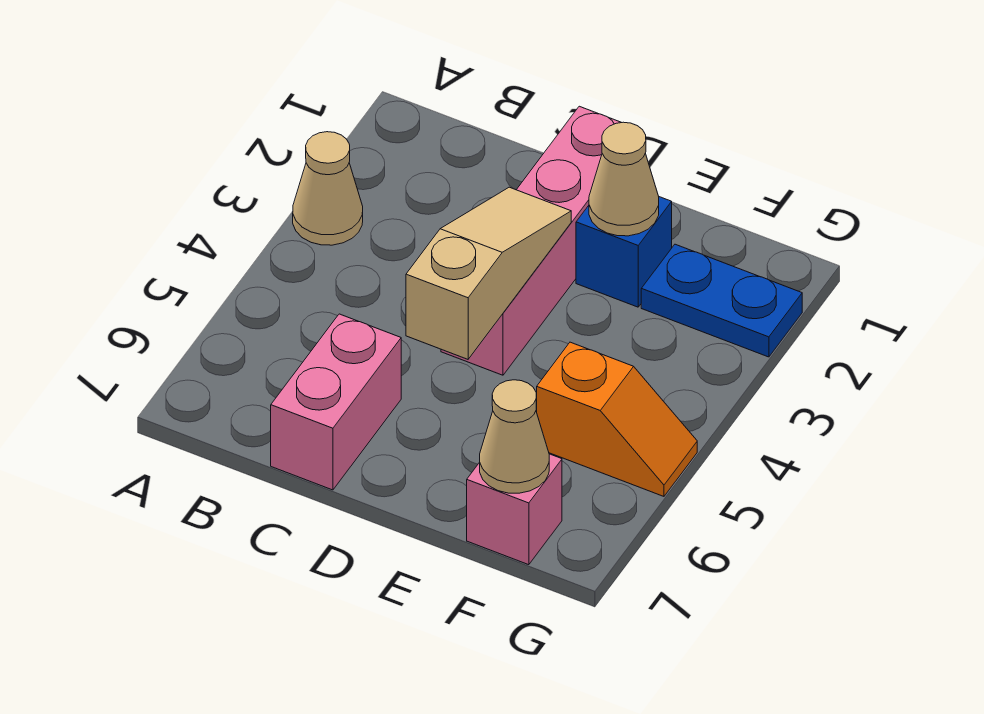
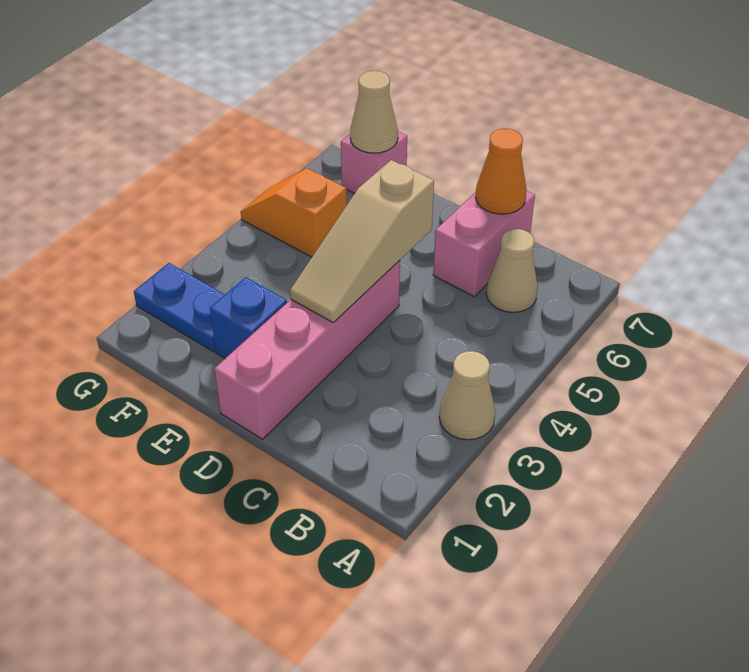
none -> orange 1x1 cone [476,129,527,214]
tan 1x1 cone [589,122,659,236] -> tan 1x1 cone moved to [486,229,538,312]

